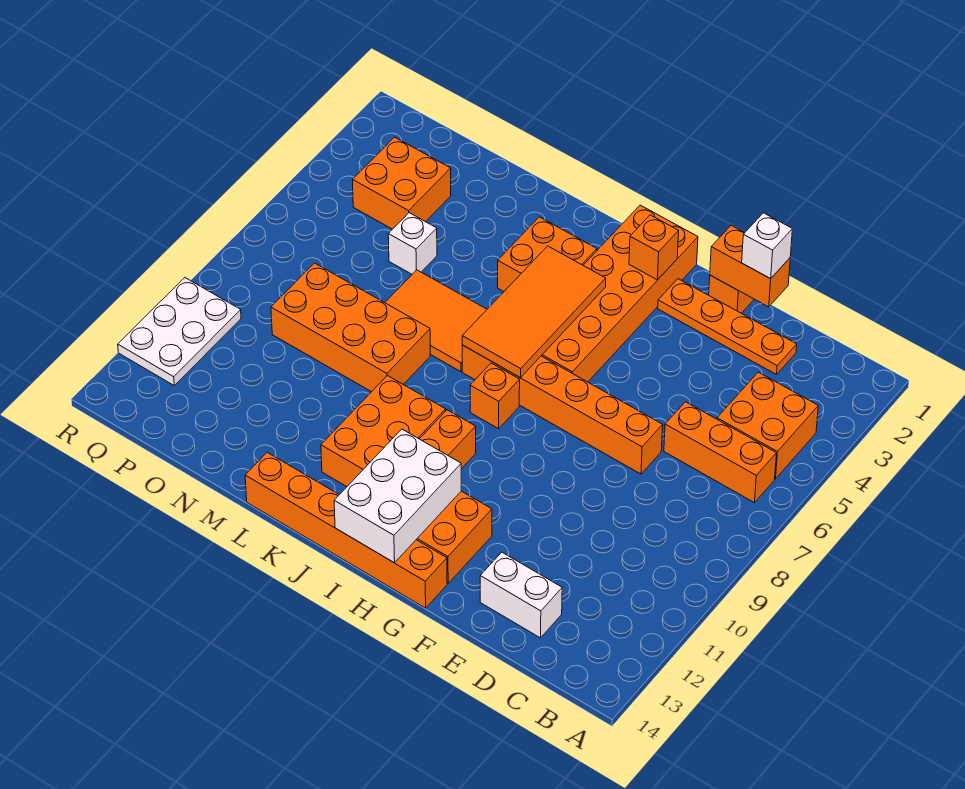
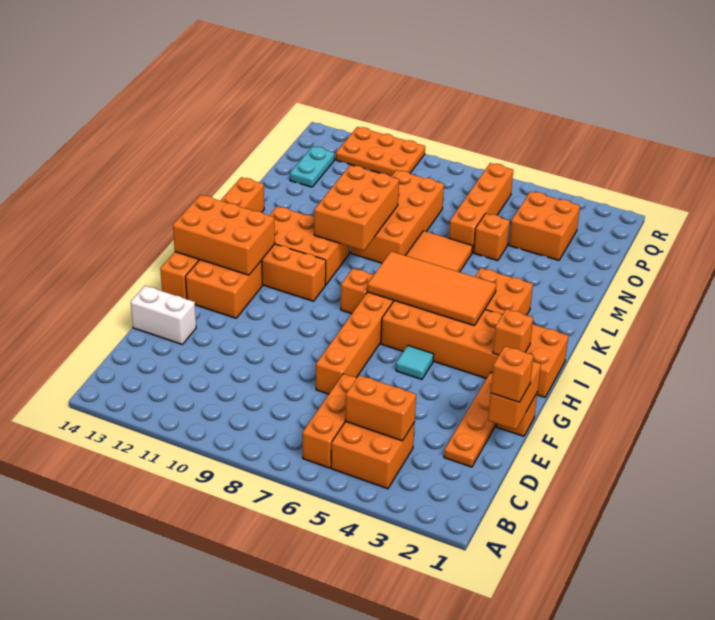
none -> orange 1x2 brick [345,375,416,441]
white 1x2 brick [480,552,562,638] -> white 1x2 brick turned to [131,286,196,345]
white 1x1 brick [742,213,792,279] -> orange 1x1 brick [491,346,534,402]
none -> cyan 1x1 tile [396,346,434,379]
white 2x3 brick [334,429,461,563] -> orange 2x3 brick [173,195,275,275]
none -> orange 2x3 brick [314,165,399,251]
white 1x1 brick [388,213,437,274] -> orange 1x1 brick [474,213,510,261]
none -> orange 1x4 brick [449,163,513,253]
none -> cyan 1x2 plate [290,146,334,187]
white 2x3 plate [118,278,241,385] -> orange 2x3 plate [336,127,425,176]

